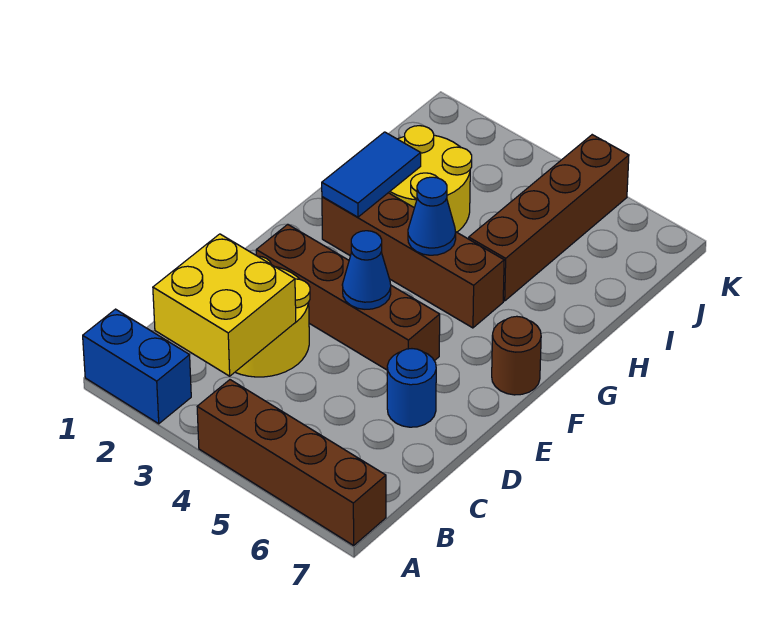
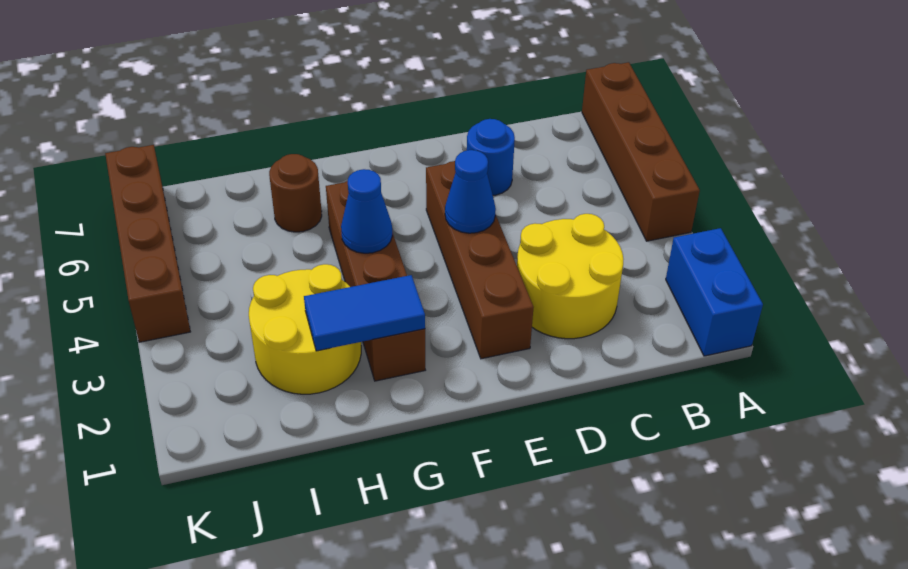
yellow 2x2 brick [153,234,296,376] -> none
brown 1x1 round brick [492,316,541,395] -> brown 1x1 round brick moved to [269,154,322,232]
brown 1x4 brick [469,135,629,301] -> brown 1x4 brick turned to [105,145,190,342]

